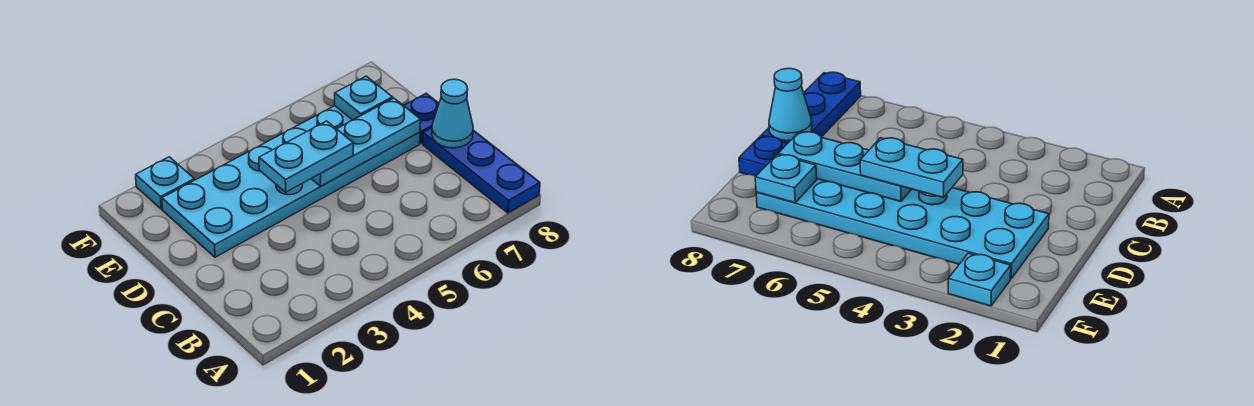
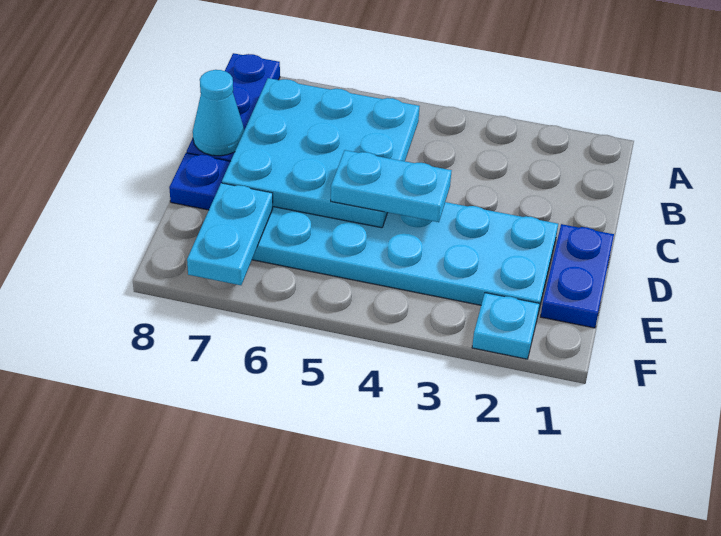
none -> blue 1x2 plate [541,224,614,328]
cyan 1x3 plate [311,98,421,186] -> cyan 3x3 plate [222,78,419,228]
cyan 1x1 plate [335,76,393,120] -> cyan 1x2 plate [187,183,273,285]

